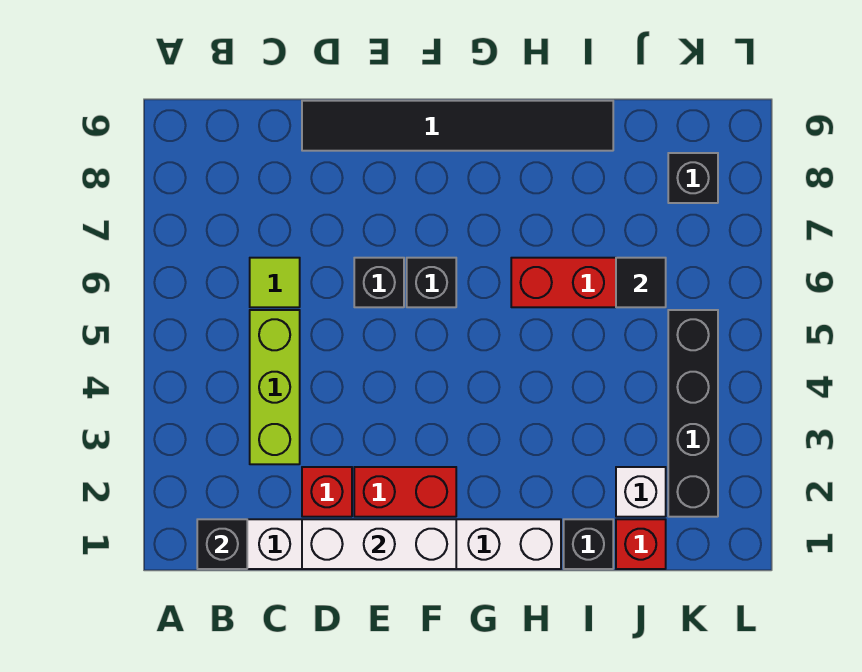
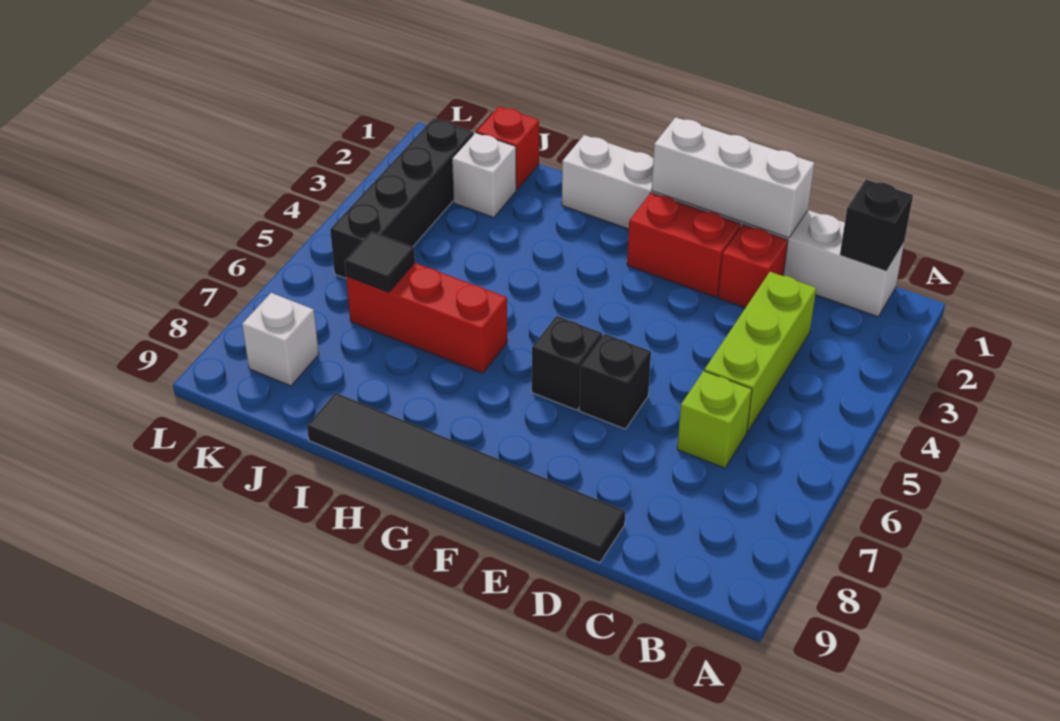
lime 1x1 tile [250,258,300,307] -> lime 1x1 brick [677,371,752,468]
black 1x1 brick [564,519,613,569] -> none
black 1x1 brick [668,153,718,203] -> white 1x1 brick [242,293,319,386]

